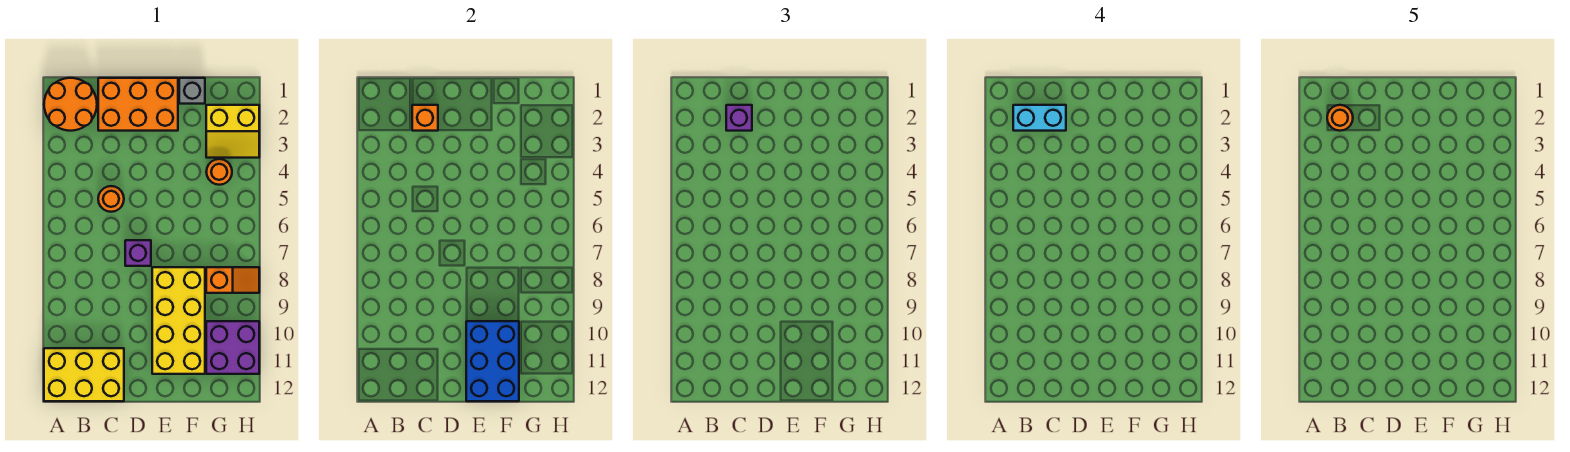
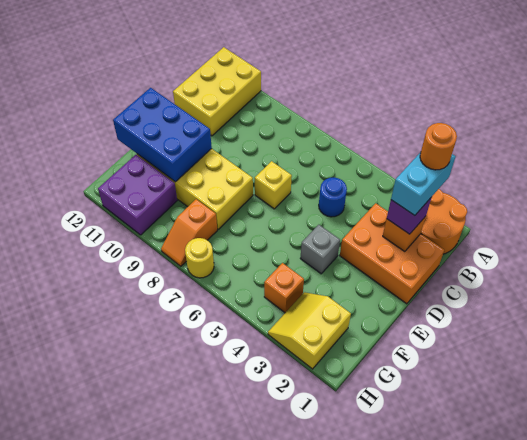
orange 2x3 brick [98,78,178,131] -> orange 2x3 brick turned to [340,203,444,304]
orange 1x1 round brick [98,186,124,212] -> blue 1x1 round brick [319,178,347,217]
purple 1x1 brick [125,240,151,266] -> yellow 1x1 brick [255,161,292,209]
grey 1x1 brick [179,78,205,104] -> grey 1x1 brick moved to [300,225,340,274]
orange 1x1 round brick [206,159,232,185] -> orange 1x1 brick [264,263,304,313]
none -> yellow 1x1 round brick [185,238,214,278]

